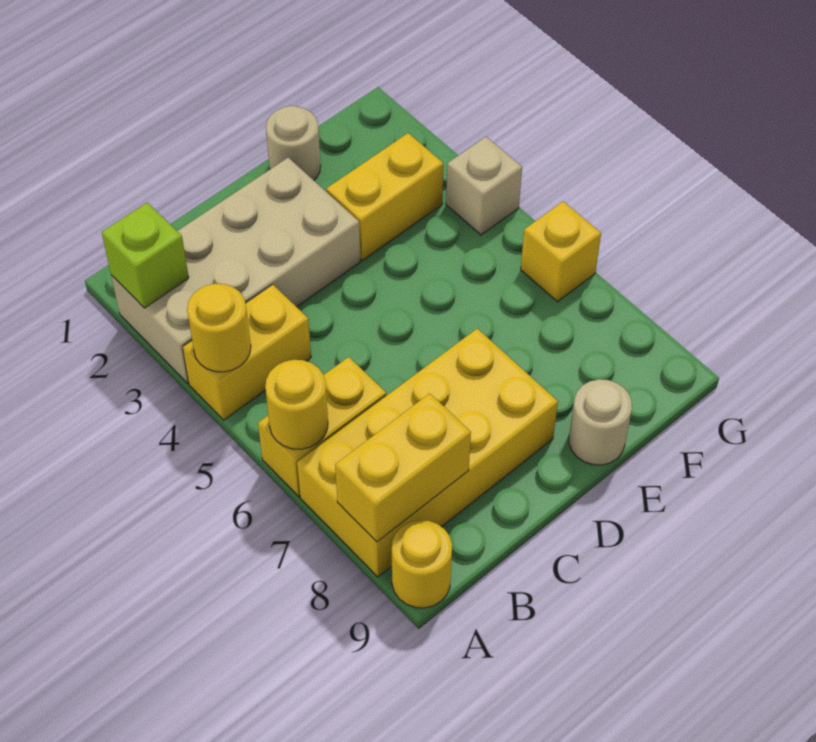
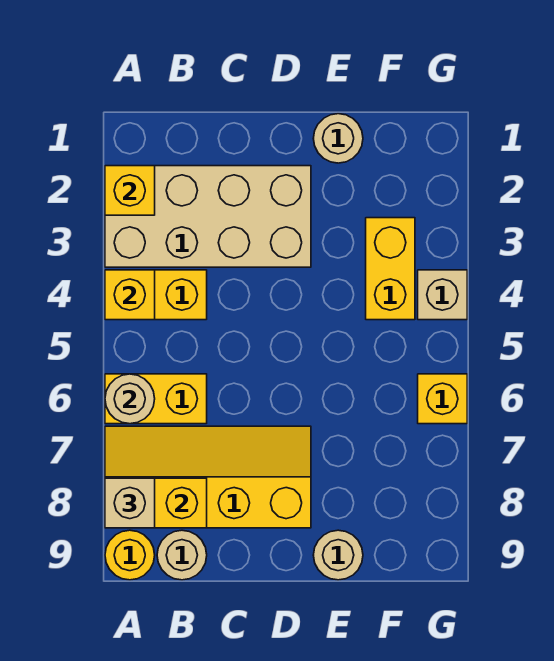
lime 1x1 brick [102,203,189,308] -> yellow 1x1 brick [105,166,155,215]
yellow 1x1 round brick [187,284,251,372] -> yellow 1x1 brick [105,270,155,320]
yellow 1x1 round brick [265,360,328,449] -> tan 1x1 round brick [105,374,155,424]
yellow 2x4 brick [297,328,558,577] -> yellow 2x4 slope [105,426,311,528]
none -> tan 1x1 brick [105,478,155,528]
none -> tan 1x1 round brick [157,530,207,580]
yellow 1x2 brick [326,133,443,260] -> yellow 1x2 brick turned to [366,218,415,320]

